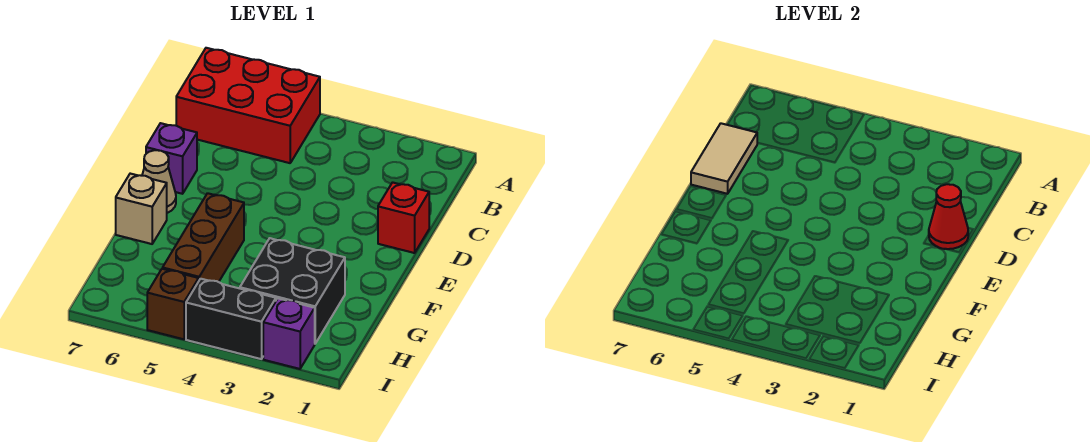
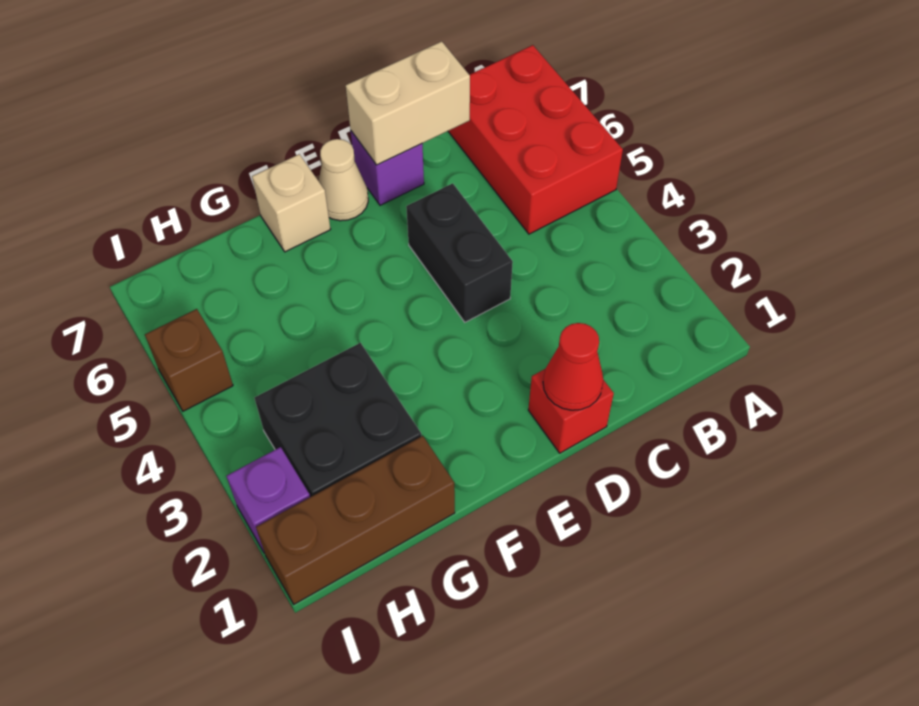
tan 1x2 tile [691,123,757,194] -> tan 1x2 brick [346,41,470,165]
brown 1x3 brick [163,193,244,282] -> brown 1x3 brick moved to [256,436,455,604]
black 1x2 brick [186,279,276,359] -> black 1x2 brick moved to [406,183,513,322]

